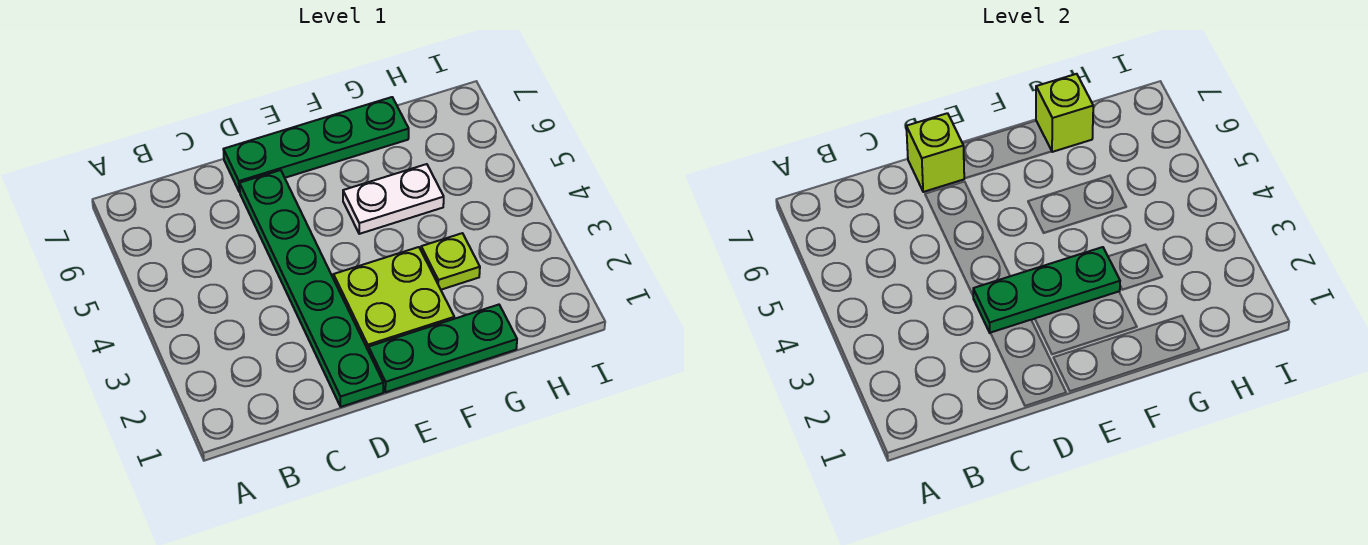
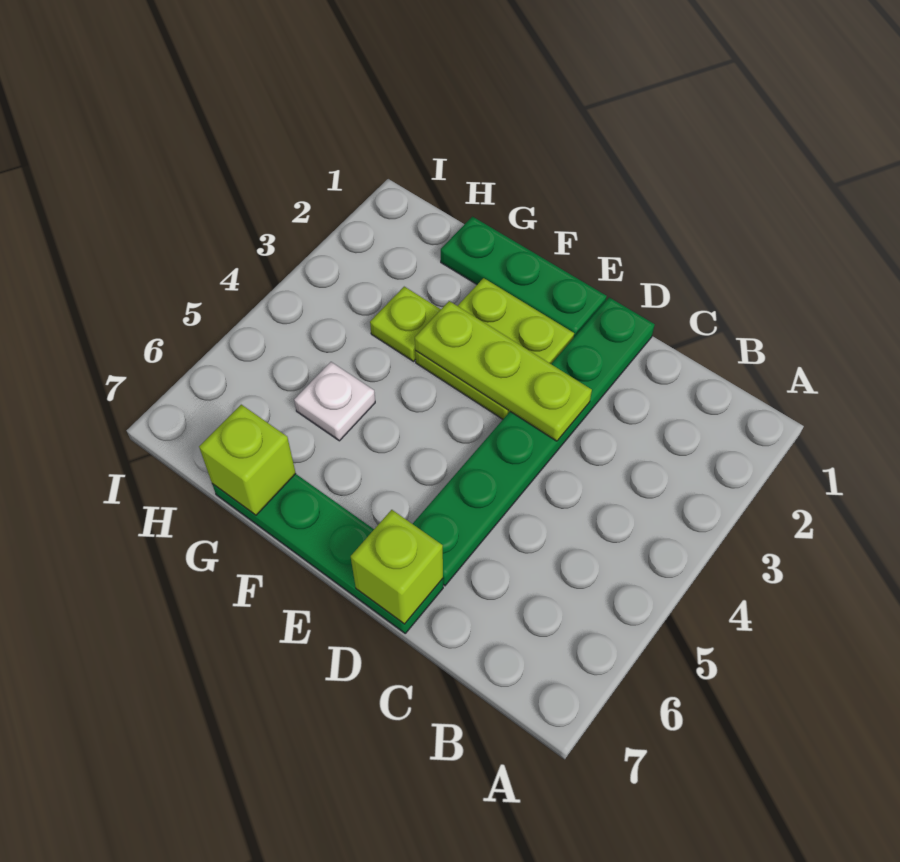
green 1x3 plate [973,247,1120,333] -> lime 1x3 plate [415,301,592,441]
white 1x2 plate [343,164,444,234] -> white 1x1 plate [294,362,375,441]

